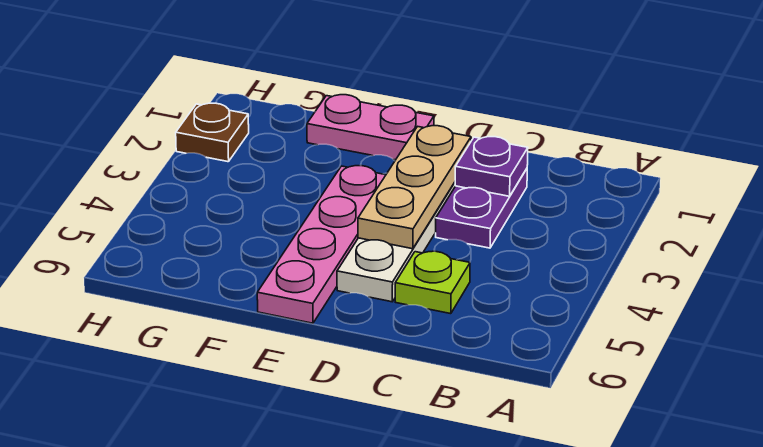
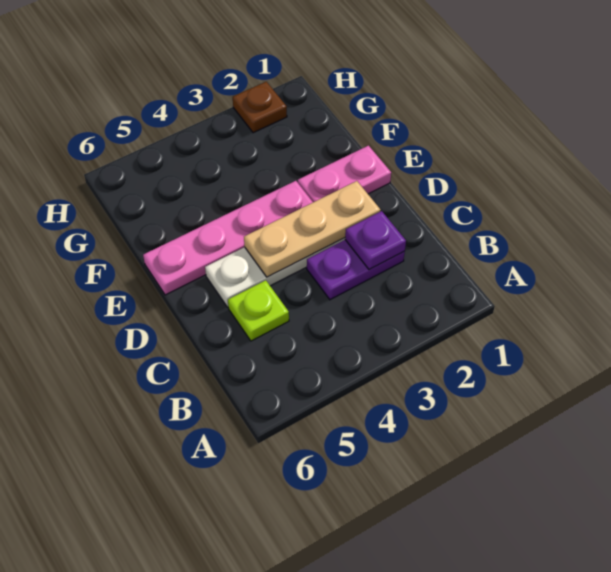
pink 1x2 plate [307,95,434,160] -> pink 1x2 plate turned to [298,146,391,202]

